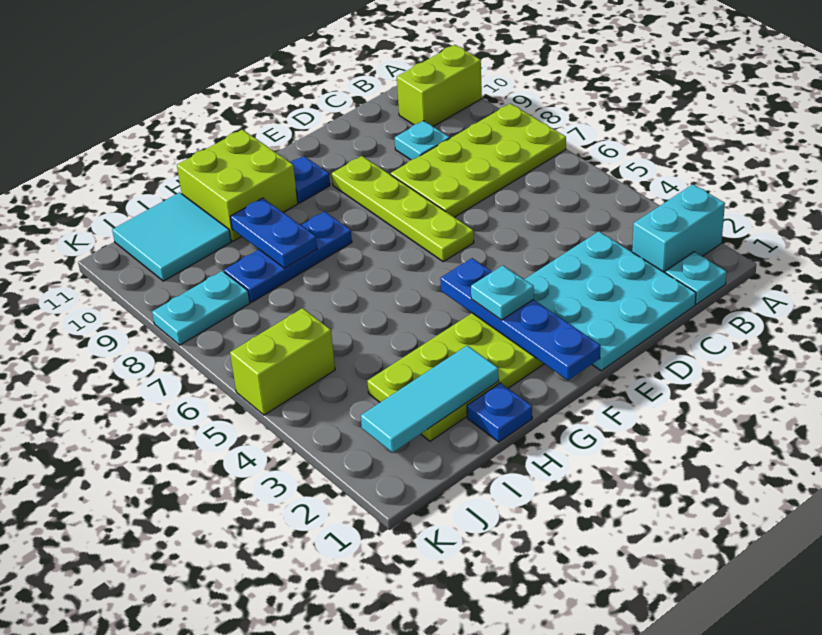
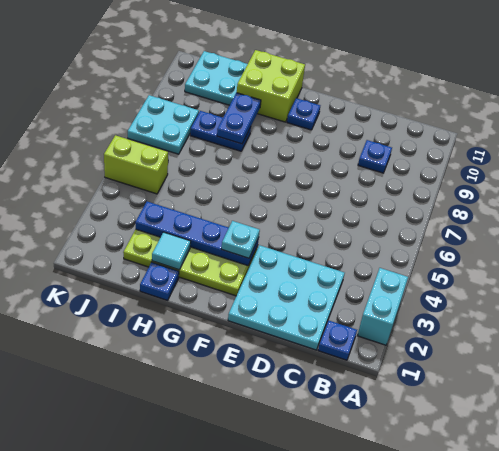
cyan 1x2 brick [632,184,725,273] -> cyan 1x2 brick turned to [358,268,408,345]
lime 2x4 plate [391,103,566,217] -> none
lime 1x2 brick [397,45,482,126] -> none
cyan 1x1 plate [665,252,727,304] -> blue 1x1 plate [318,320,357,360]
cyan 1x1 plate [395,121,450,160] -> blue 1x1 plate [358,140,392,173]
lime 1x4 plate [332,156,474,262] -> none
blue 1x4 plate [440,258,600,380] -> blue 1x4 plate turned to [135,202,259,266]
blue 1x3 plate [224,211,352,302] -> blue 1x2 plate [190,111,251,151]
cyan 1x3 tile [361,346,499,453] -> cyan 1x1 tile [152,232,191,270]
cyan 2x2 tile [112,192,231,281] -> cyan 2x2 plate [185,51,248,105]
cyan 1x2 plate [152,271,250,345] -> cyan 2x2 plate [128,95,199,154]

